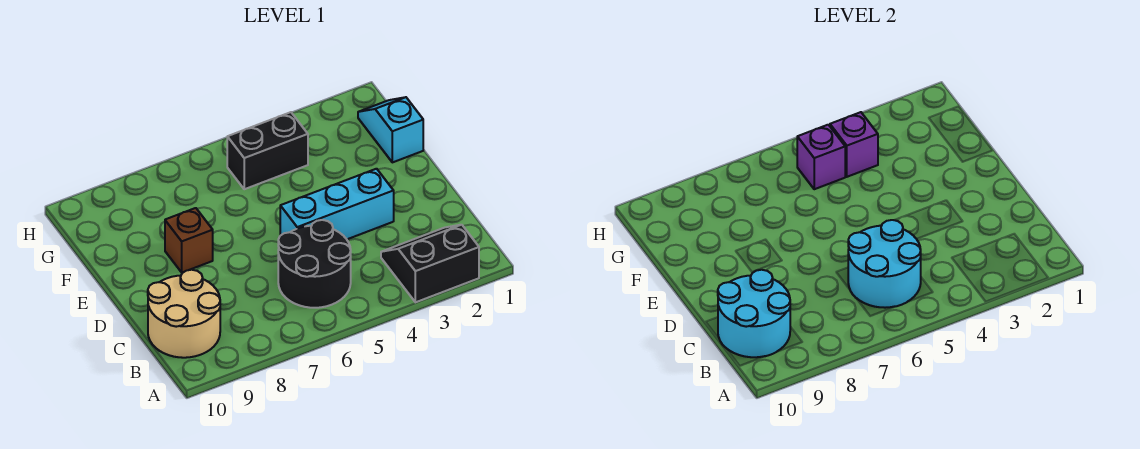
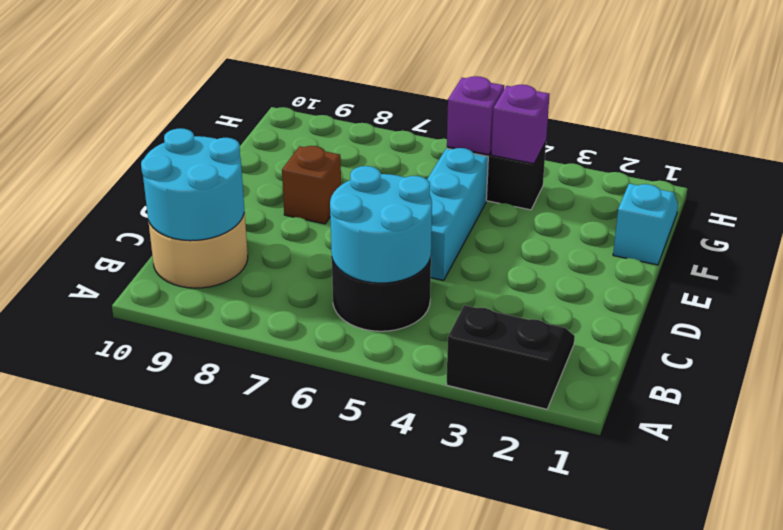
cyan 1x3 brick [280,169,394,239] -> cyan 1x3 brick turned to [427,148,488,280]

